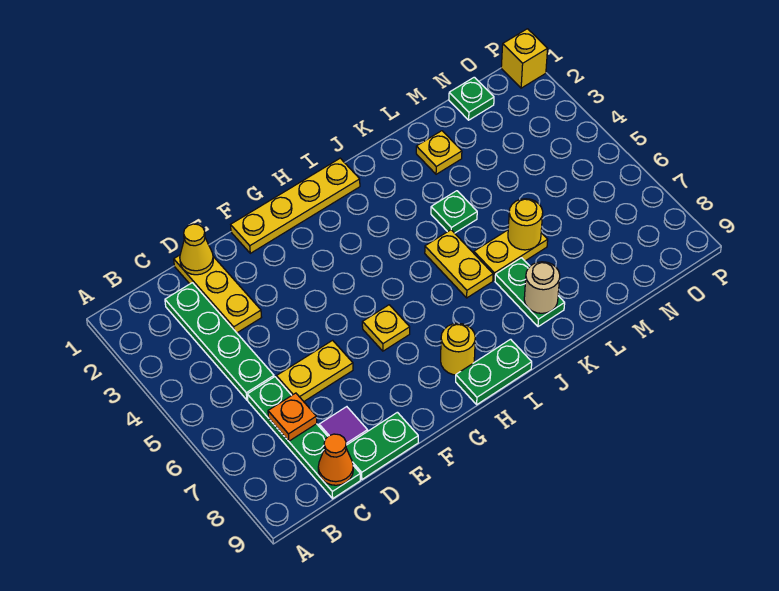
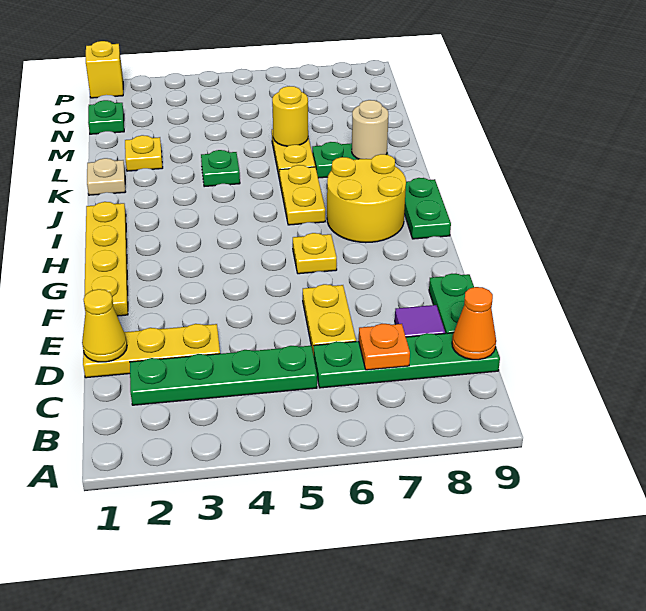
yellow 1x1 round brick [441,323,475,375] -> yellow 2x2 round brick [327,154,406,243]
yellow 1x2 plate [425,230,493,298] -> yellow 1x2 plate turned to [279,165,325,225]
none -> tan 1x1 plate [87,158,125,195]

